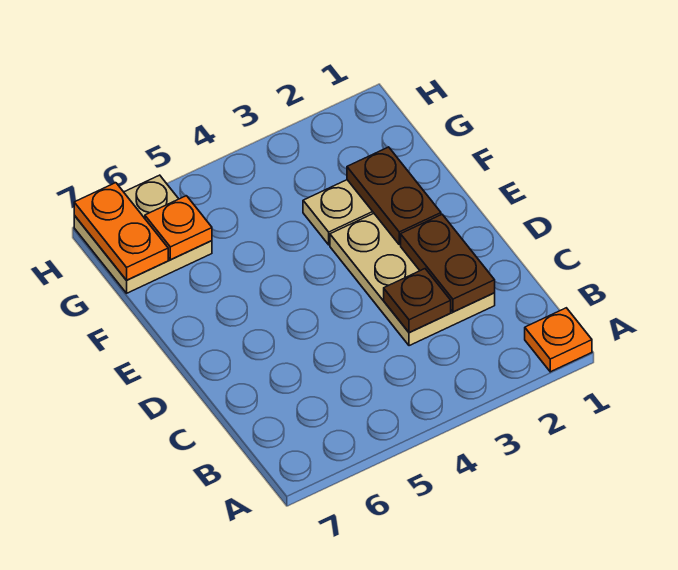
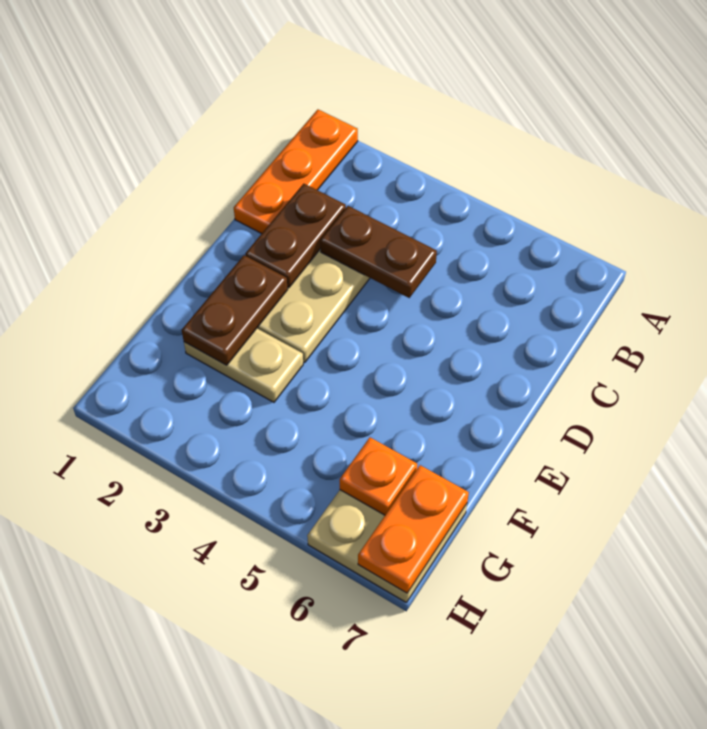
orange 1x1 plate [525,308,592,372] -> orange 1x3 plate [234,110,358,234]
brown 1x1 plate [384,269,451,332] -> brown 1x2 plate [320,206,437,298]

